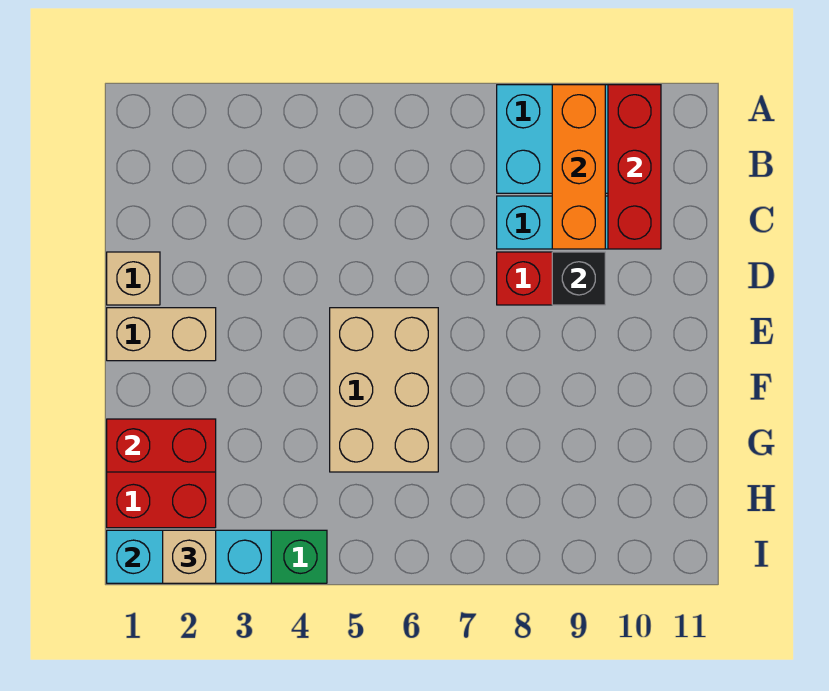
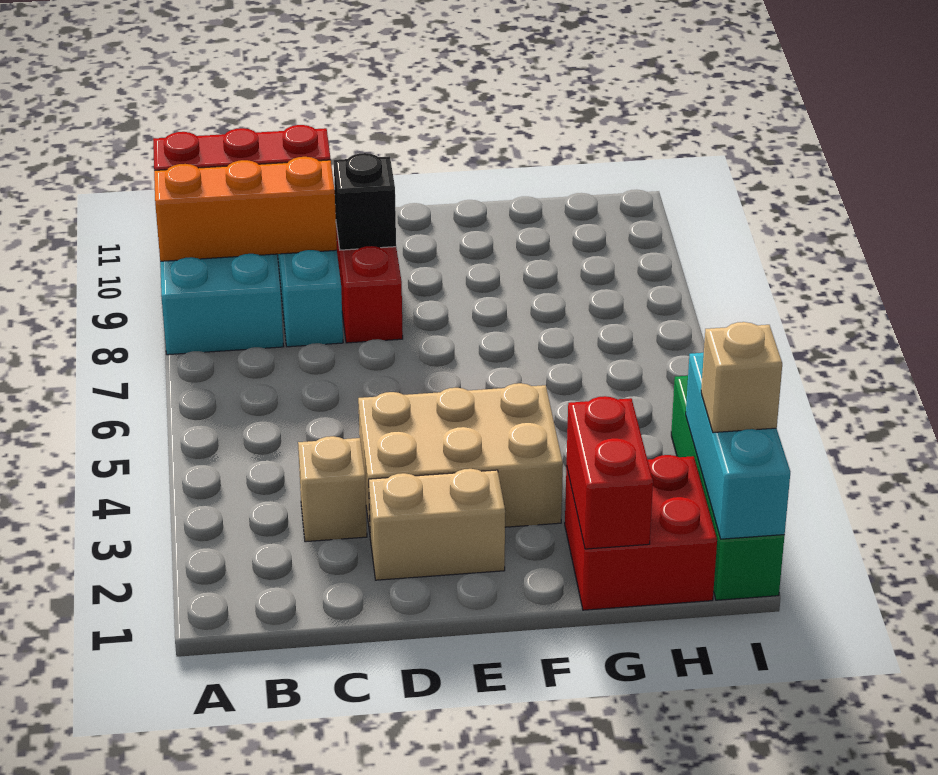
tan 1x1 brick [107,252,160,305] -> tan 1x1 brick moved to [298,436,367,542]
tan 1x2 brick [107,308,216,361] -> tan 1x2 brick turned to [369,469,505,580]
tan 2x3 brick [330,308,438,472] -> tan 2x3 brick moved to [358,383,563,532]

